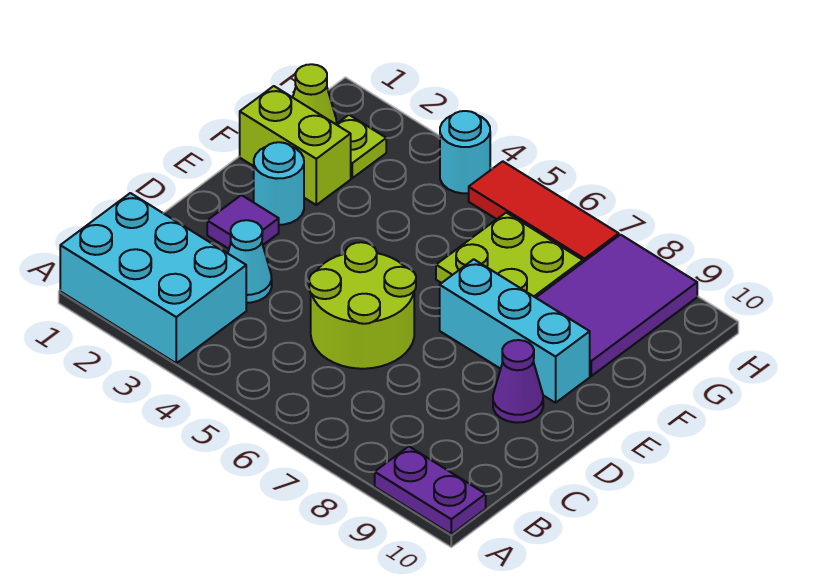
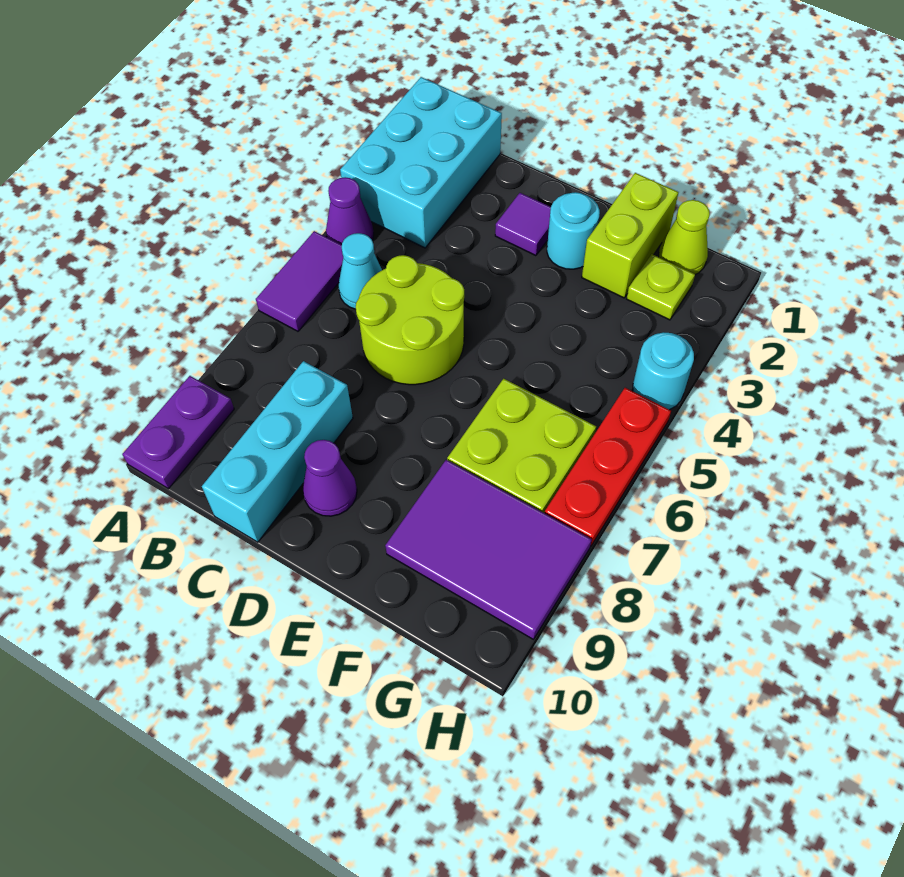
none -> purple 1x1 cone [326,177,374,245]
none -> purple 1x2 tile [256,231,343,331]
cyan 1x1 cone [228,220,272,303] -> cyan 1x1 cone moved to [338,233,382,309]
cyan 1x3 brick [440,259,590,403] -> cyan 1x3 brick moved to [202,361,353,542]
red 1x3 tile [469,161,619,262] -> red 1x3 plate [545,388,671,546]

